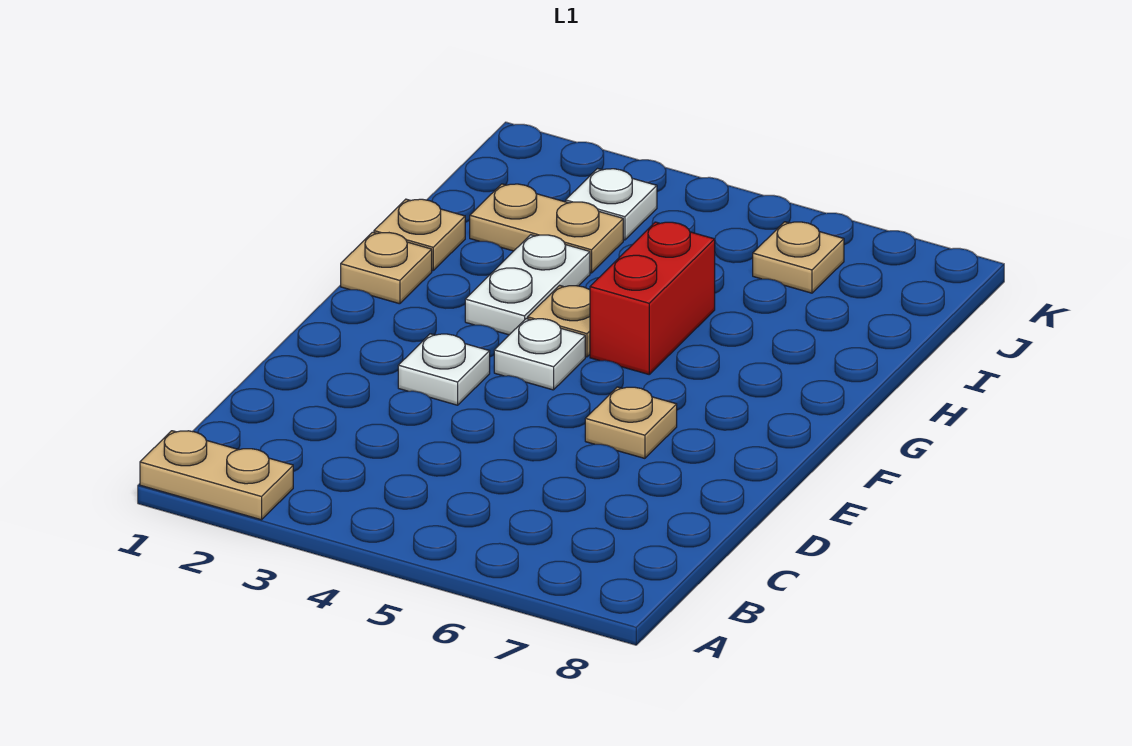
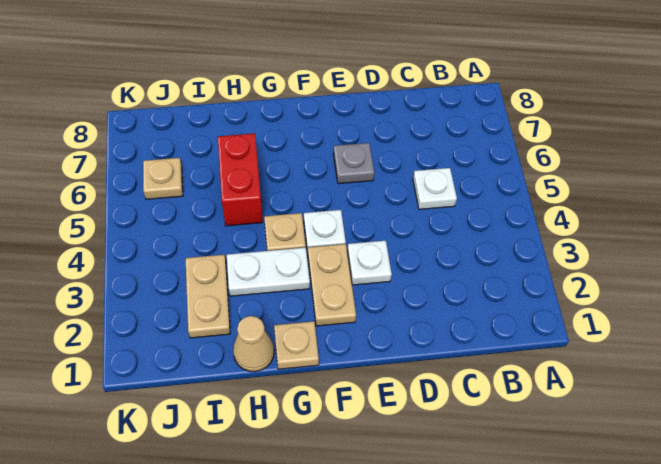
tan 1x2 plate [140,431,293,520] -> tan 1x2 plate moved to [308,244,356,326]
tan 1x1 plate [585,387,677,458] -> grey 1x1 plate [333,143,374,184]
red 1x2 brick [590,222,715,374] -> red 1x2 brick turned to [218,133,263,226]
tan 1x1 plate [374,199,465,271] -> tan 1x1 cone [233,316,274,372]
white 1x1 plate [566,169,657,240] -> white 1x1 plate moved to [413,168,457,209]

